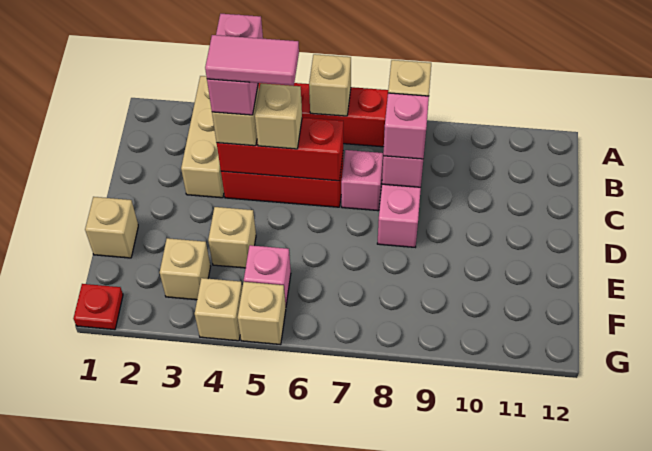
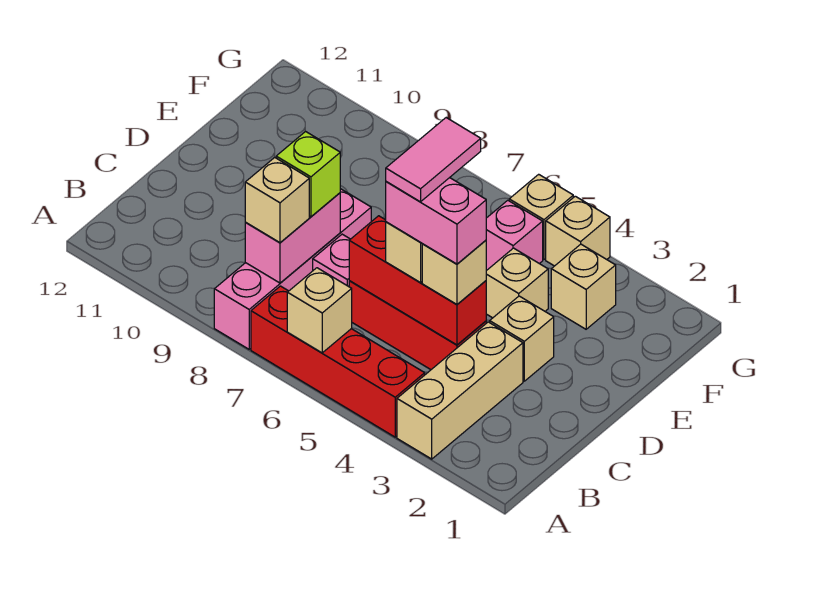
pink 1x2 brick [207,14,263,115] -> pink 1x2 brick turned to [386,178,486,264]
pink 1x2 tile [205,35,299,86] -> pink 1x2 tile turned to [386,118,481,202]
pink 1x1 brick [383,93,429,159] -> lime 1x1 brick [276,131,340,217]
tan 1x1 brick [85,197,138,258] -> tan 1x1 brick moved to [490,296,554,381]
red 1x1 plate [73,284,123,330] -> none

